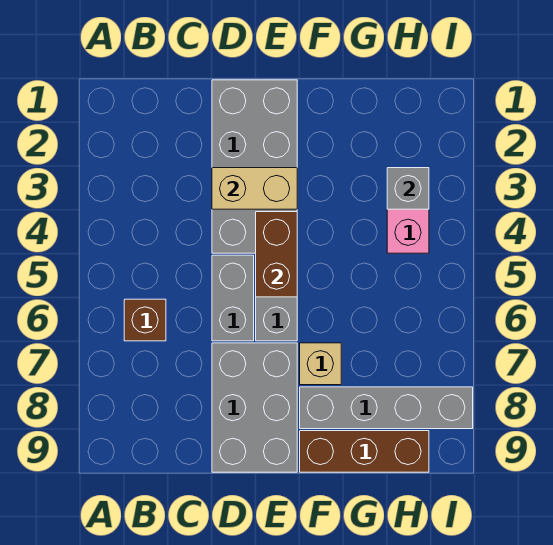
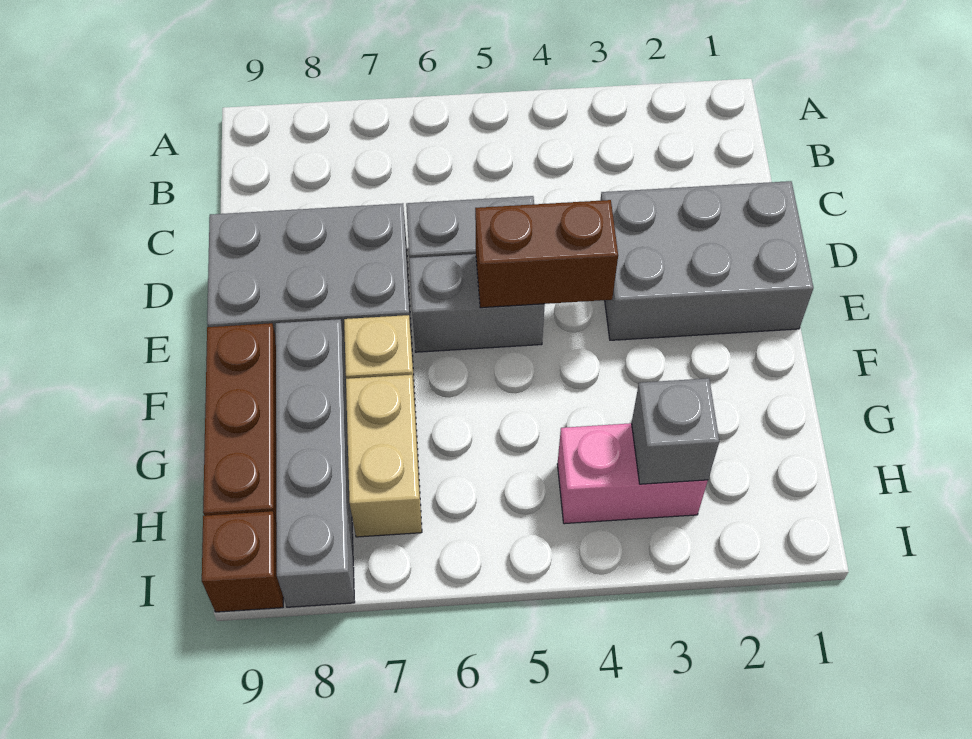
brown 1x1 brick [124,299,166,341] -> brown 1x1 brick moved to [202,511,283,612]
grey 2x4 brick [212,80,297,253] -> grey 2x3 brick [600,181,813,340]
tan 1x2 brick [212,168,297,209] -> tan 1x2 brick moved to [346,375,422,537]

